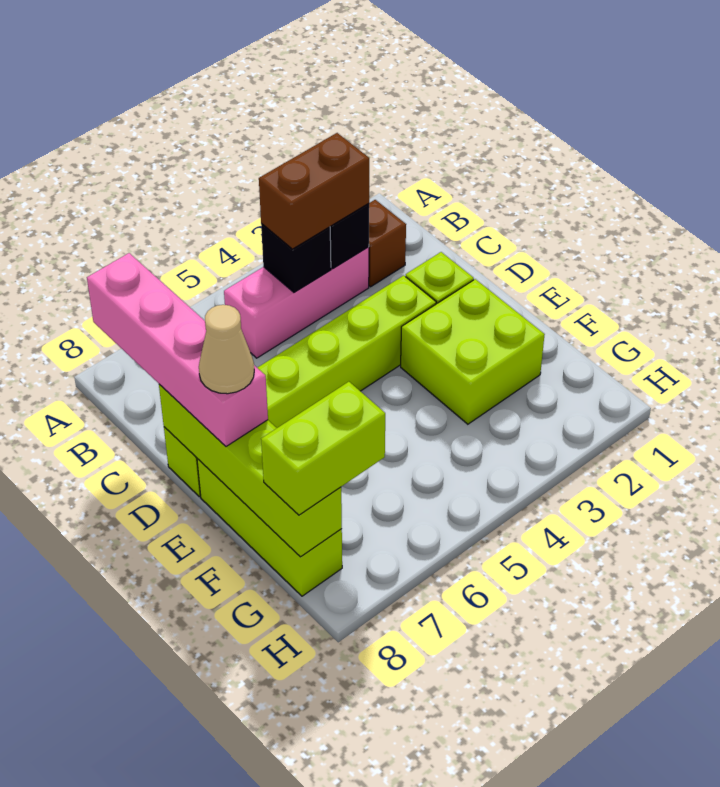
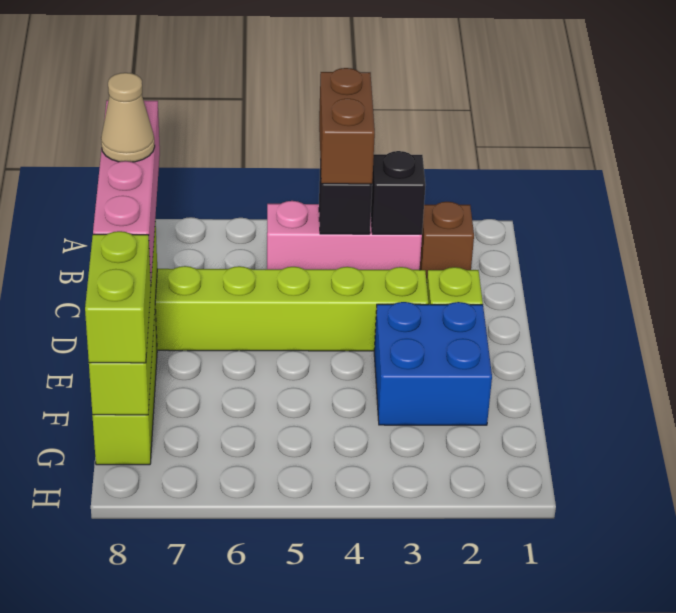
brown 1x2 brick [259,133,369,249] -> brown 1x2 brick turned to [319,68,375,184]
lime 2x2 brick [401,279,545,424] -> blue 2x2 brick [374,302,492,425]
tan 1x1 cone [199,305,254,394] -> tan 1x1 cone moved to [101,73,155,162]
lime 1x2 brick [261,382,385,515] -> lime 1x2 brick turned to [85,231,151,363]

